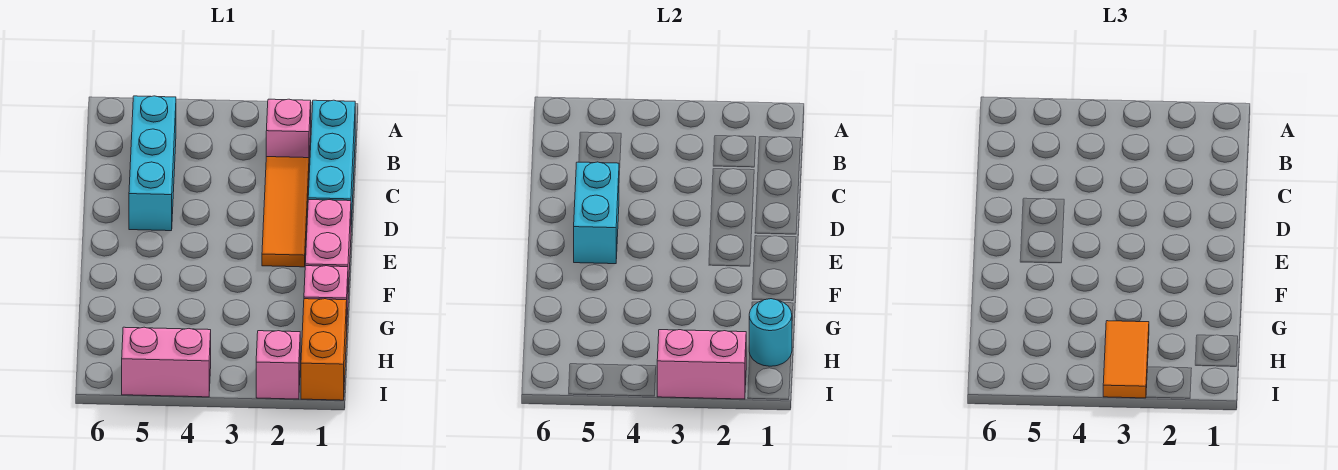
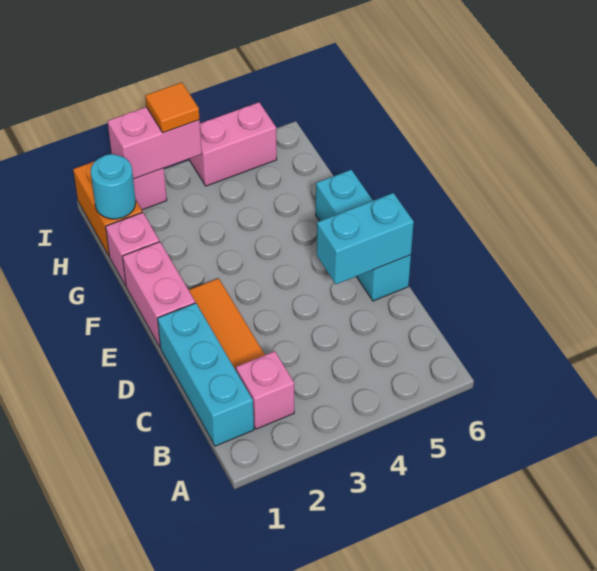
cyan 1x3 brick [129,96,176,231] -> cyan 1x3 brick moved to [316,170,411,301]
cyan 1x2 brick [574,162,619,264] -> cyan 1x2 brick turned to [317,193,414,284]
orange 1x2 tile [1103,321,1149,398] -> orange 1x1 tile [145,82,200,133]

